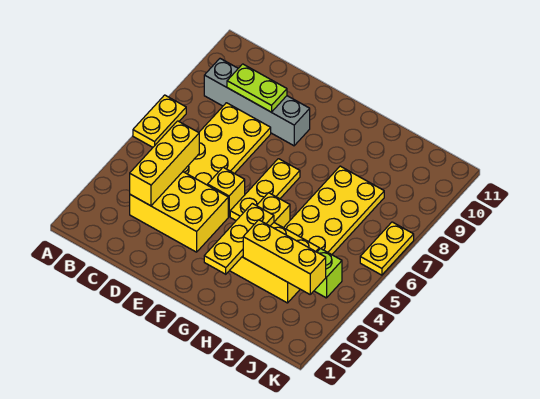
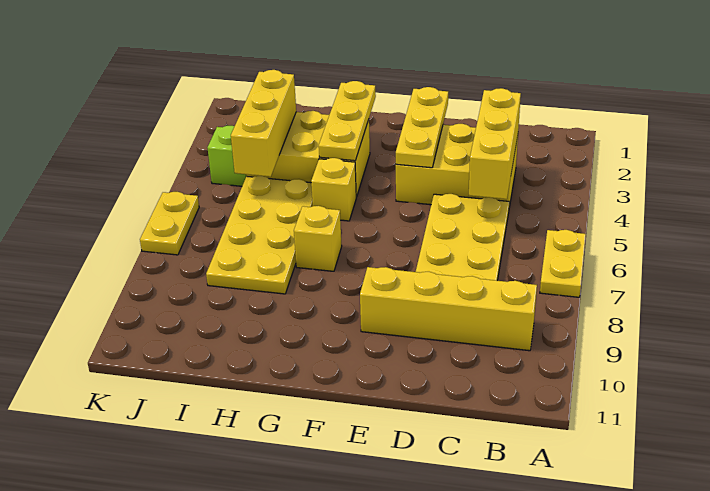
grey 1x4 brick [204,59,310,146] -> yellow 1x4 brick [360,267,537,351]
lime 1x2 plate [227,64,287,112] -> none
yellow 1x1 brick [208,167,245,217] -> yellow 1x1 brick moved to [294,206,342,271]
yellow 1x3 plate [230,159,300,220] -> yellow 1x3 plate moved to [396,87,448,168]
yellow 1x3 brick [243,220,326,294] -> yellow 1x3 brick turned to [231,70,296,177]

